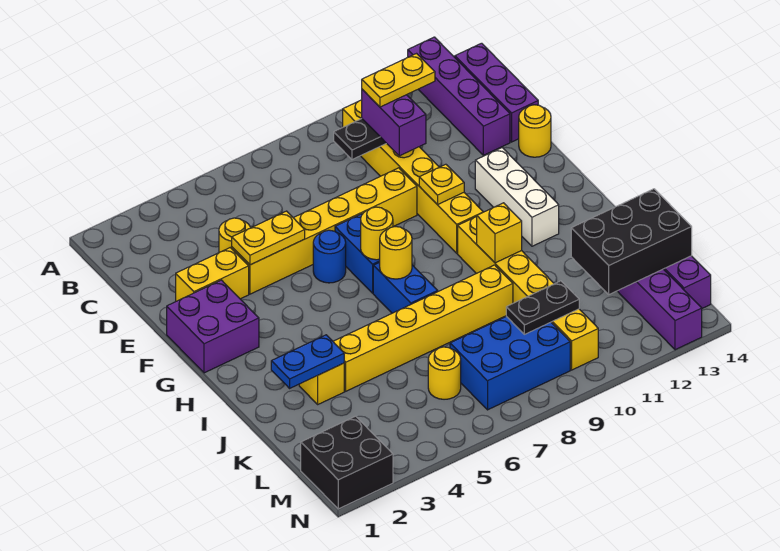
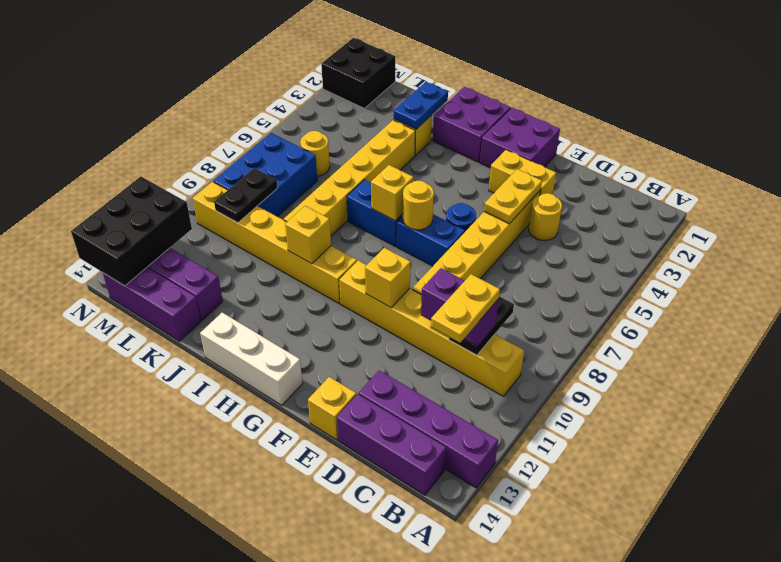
yellow 1x2 brick [176,248,249,301] -> yellow 1x2 brick turned to [489,150,556,195]
yellow 1x1 round brick [519,105,551,157] -> yellow 1x1 brick [308,377,356,440]
yellow 1x1 plate [419,164,464,205] -> yellow 1x1 brick [365,248,411,308]
white 1x3 brick [475,148,559,246] -> white 1x3 brick moved to [200,313,303,405]
none -> purple 2x2 brick [433,87,511,162]
yellow 1x1 round brick [380,227,412,279] -> yellow 1x1 brick [371,165,413,221]
black 2x3 brick [571,189,692,294] -> black 2x3 brick moved to [71,177,192,286]

